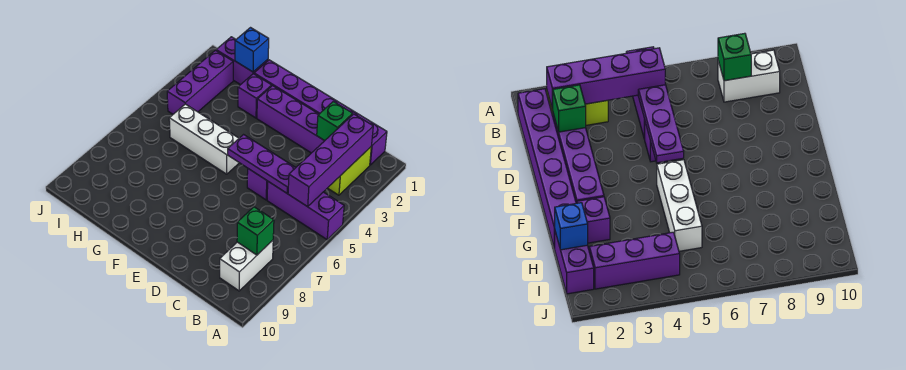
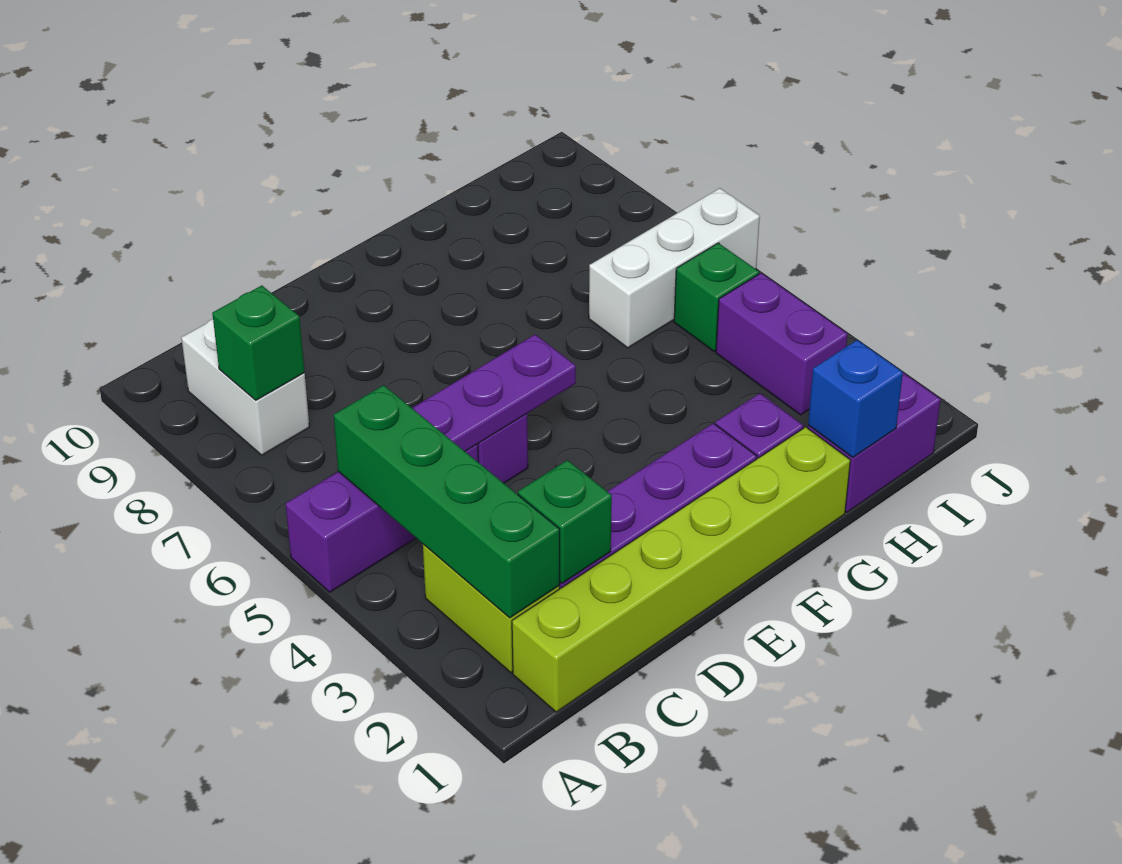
purple 1x6 brick [254,60,387,165] -> lime 1x6 brick [512,427,850,712]
purple 1x4 brick [288,114,373,207] -> green 1x4 brick [334,385,560,618]
white 1x3 brick [169,104,239,174] -> white 1x3 brick moved to [589,188,760,348]
purple 1x3 brick [167,50,233,114] -> purple 1x2 brick [716,273,848,415]
none -> green 1x1 brick [674,243,759,351]

